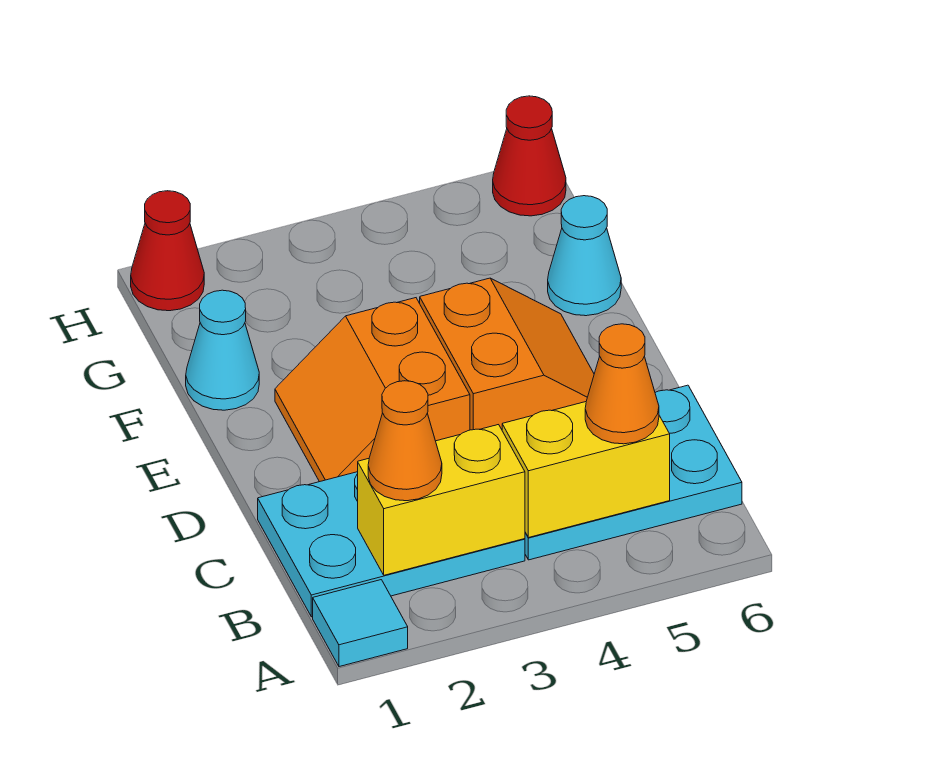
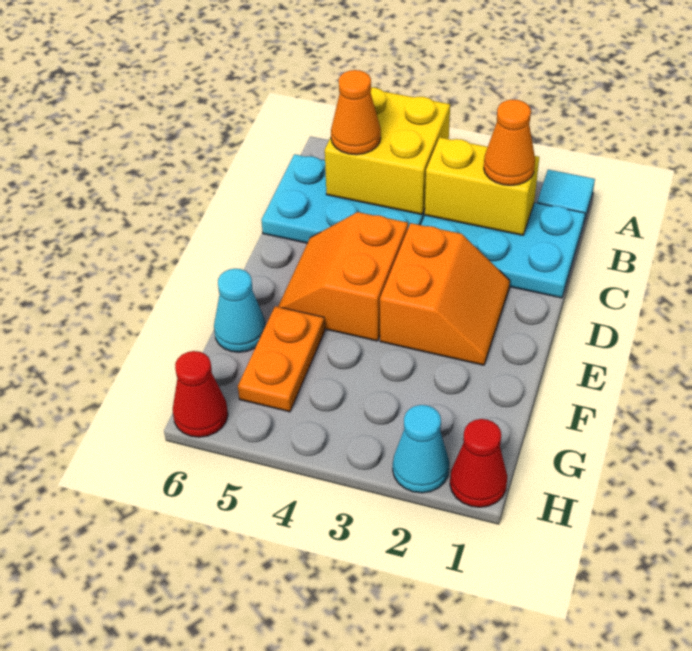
yellow 1x2 brick [502,402,670,537] -> yellow 2x2 brick [325,87,450,215]
cyan 1x1 cone [186,290,259,410] -> cyan 1x1 cone moved to [393,405,449,493]
none -> orange 1x2 plate [238,306,325,412]

